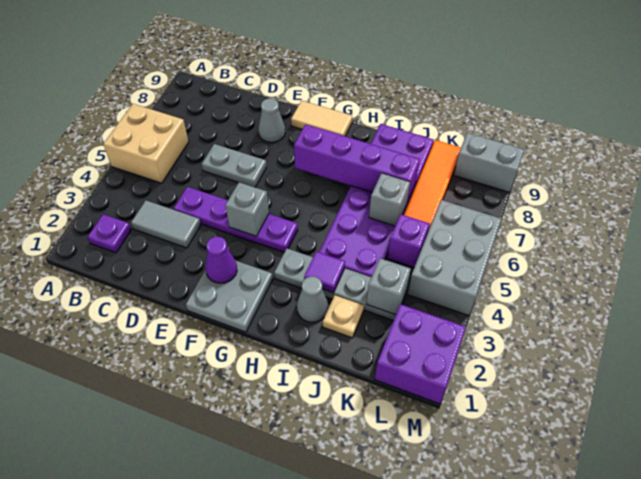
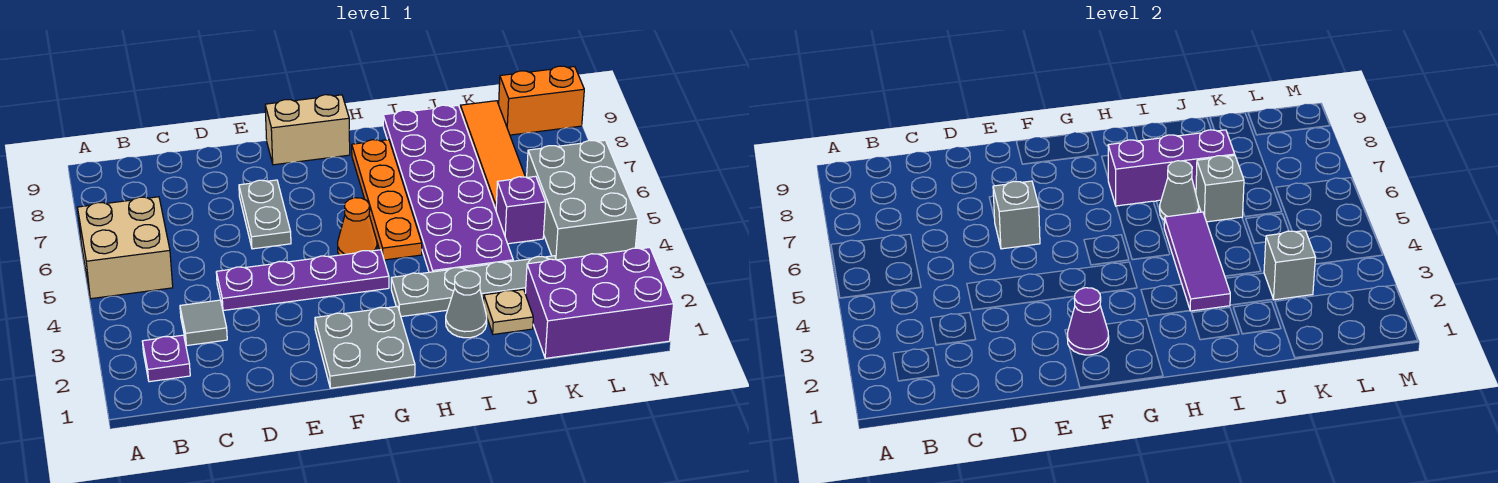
grey 1x2 tile [131,201,201,248] -> grey 1x1 tile [180,300,227,345]
grey 1x2 plate [202,144,267,187] -> grey 1x2 plate turned to [239,180,291,249]
grey 1x1 cone [258,98,285,143] -> grey 1x1 cone moved to [1160,161,1199,220]
grey 1x1 brick [225,182,269,236] -> grey 1x1 brick moved to [993,181,1040,249]
tan 1x2 tile [291,101,352,136] -> tan 1x2 brick [265,95,350,165]
none -> orange 1x1 cone [338,198,377,255]
purple 1x4 brick [294,124,420,202] -> purple 1x3 brick [1108,130,1235,206]
none -> orange 1x4 plate [352,140,422,260]
purple 1x1 tile [304,251,345,293] -> purple 1x3 tile [1164,212,1230,311]
purple 2x2 brick [375,304,466,404] -> purple 2x3 brick [525,248,674,358]
grey 1x2 brick [454,133,524,193] -> orange 1x2 brick [499,66,584,135]

